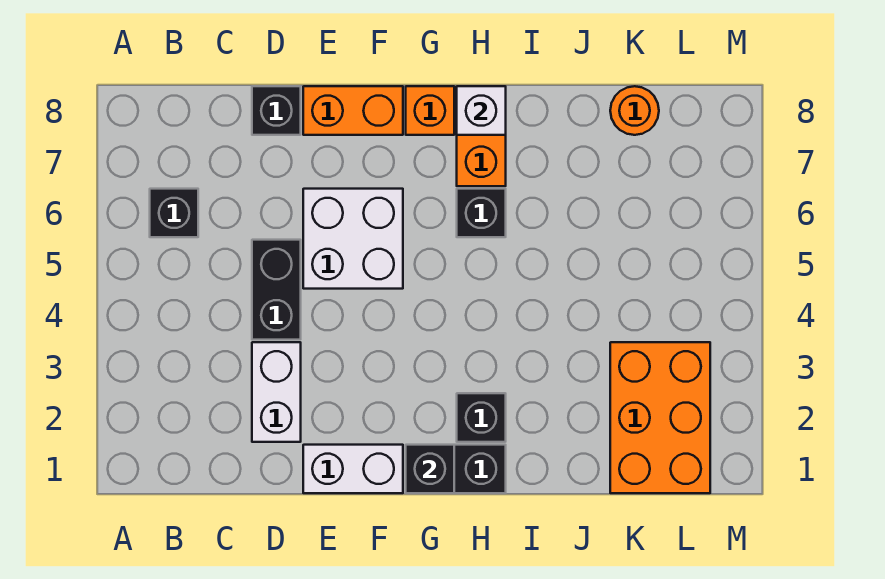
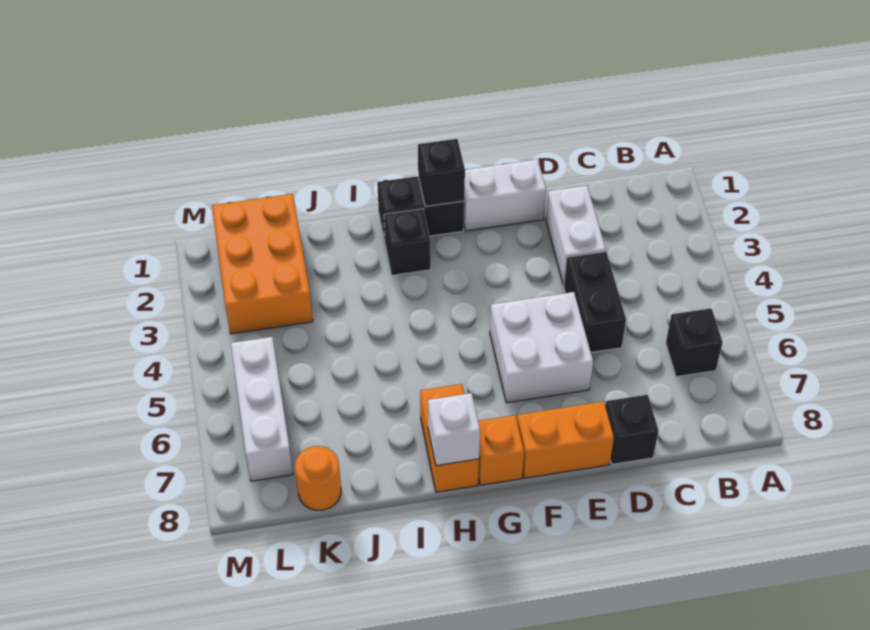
black 1x1 brick [457,189,506,237] -> none
none -> white 1x3 brick [231,337,293,481]

